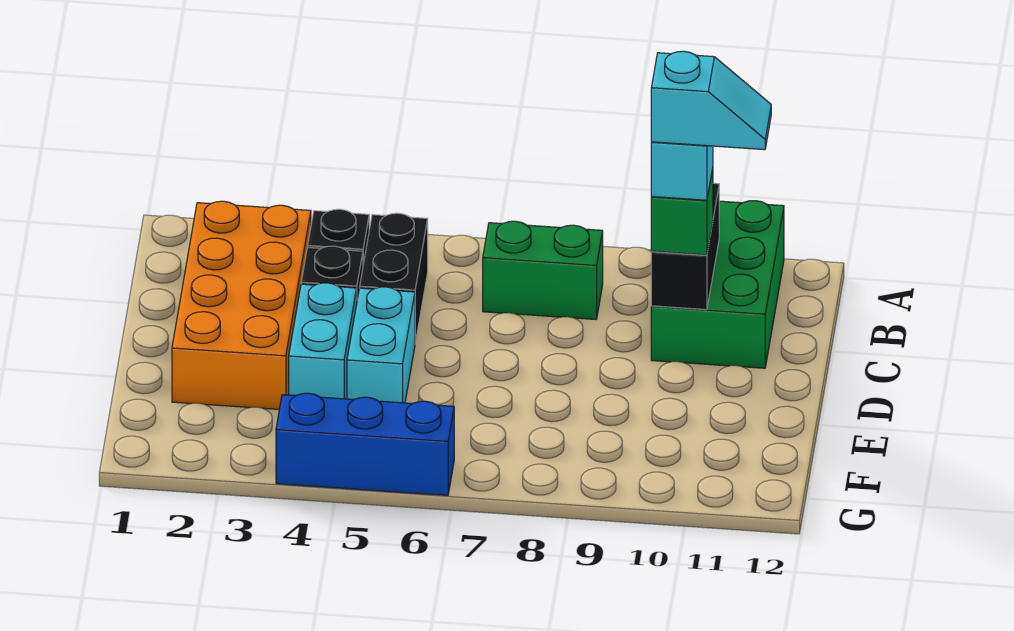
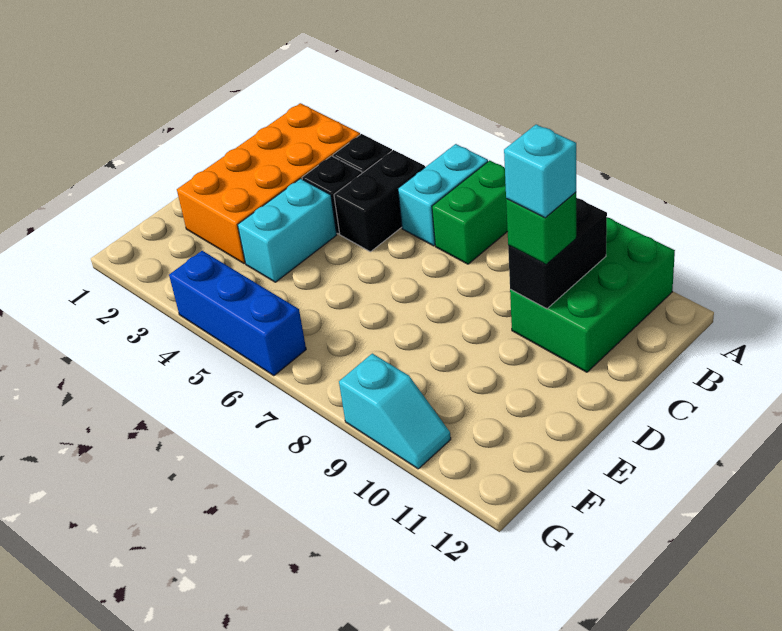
green 1x2 brick [483,221,603,319] -> green 1x2 brick turned to [432,160,508,264]
cyan 1x2 slope [651,51,771,150] -> cyan 1x2 slope moved to [339,354,451,469]
cyan 1x2 brick [347,287,415,403] -> cyan 1x2 brick moved to [398,144,488,246]

